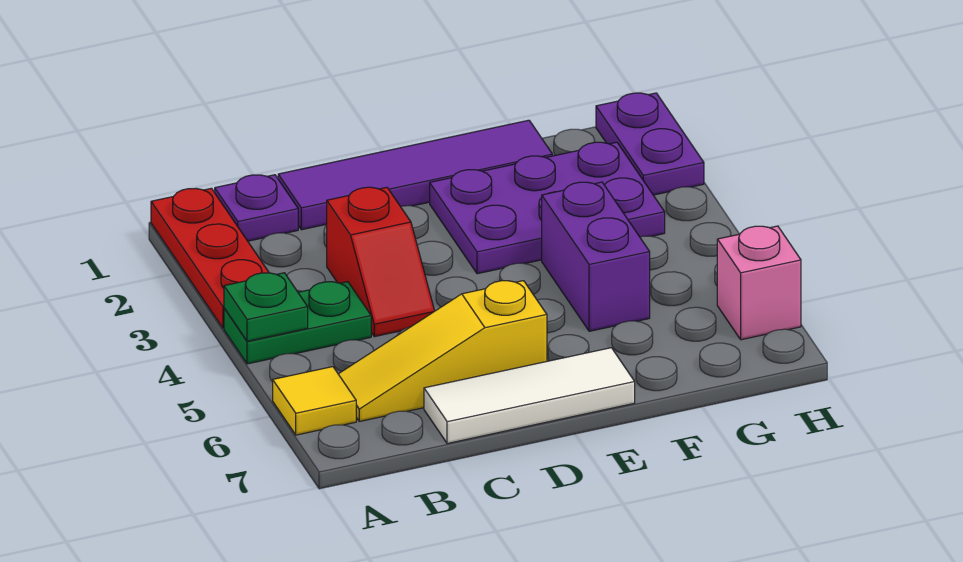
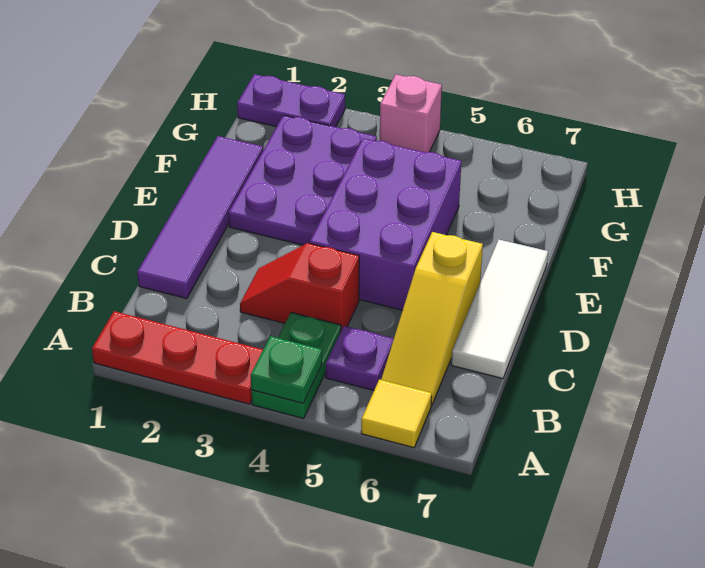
purple 1x1 plate [215,175,298,241] -> purple 1x1 plate moved to [326,326,394,390]
red 1x2 slope [327,187,435,337] -> red 1x2 slope turned to [240,243,359,330]
purple 1x2 brick [542,182,650,331] -> purple 2x3 brick [310,138,461,310]
pink 1x1 brick [717,226,801,340] -> pink 1x1 brick moved to [380,75,442,153]

